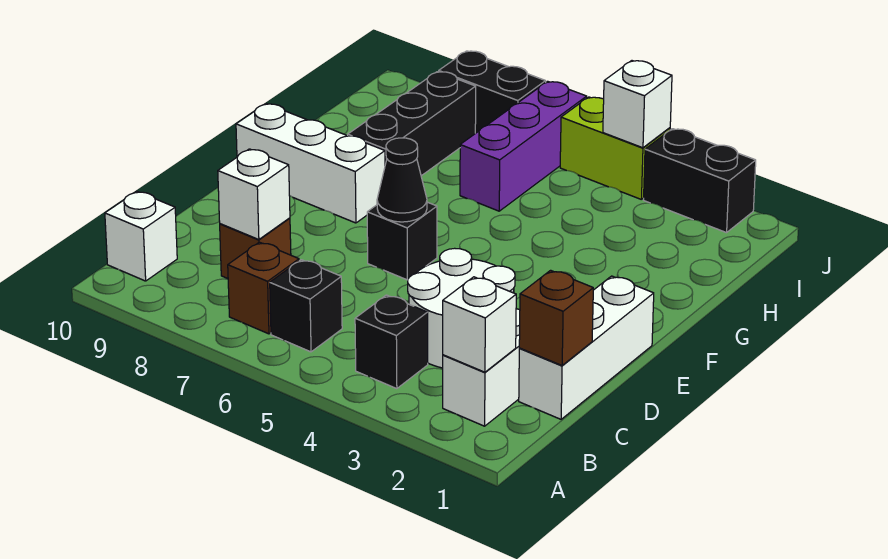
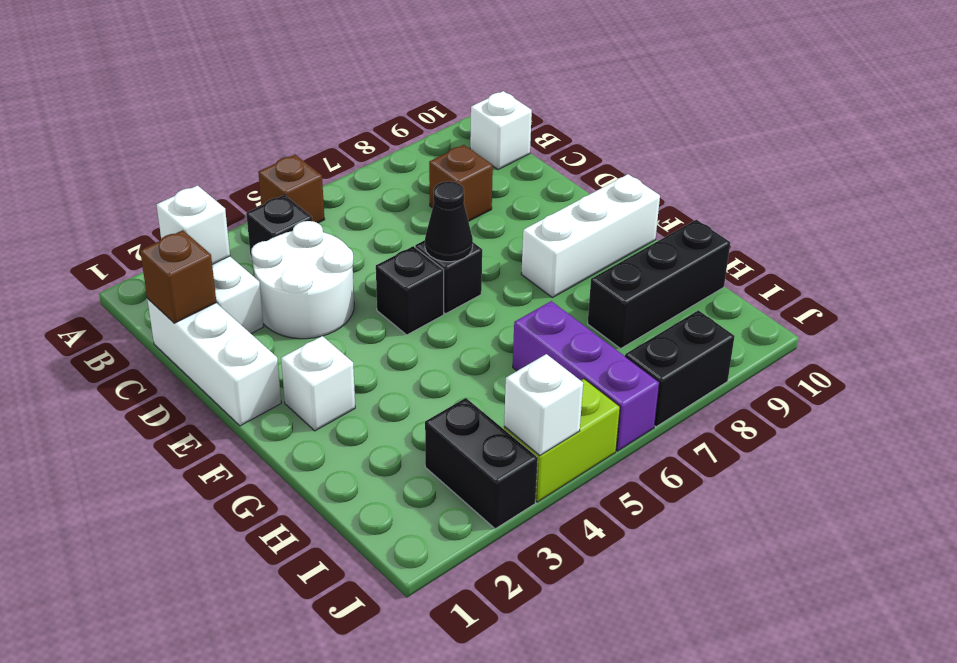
black 1x1 brick [270,260,342,352] -> black 1x1 brick moved to [376,246,444,335]
brown 1x1 brick [228,242,299,334] -> brown 1x1 brick moved to [258,155,325,223]
white 1x1 brick [218,149,290,240] -> white 1x1 brick moved to [281,336,355,431]
black 1x3 brick [348,72,476,176] -> black 1x3 brick turned to [588,220,730,349]
black 1x2 brick [644,129,756,233] -> black 1x2 brick turned to [425,398,538,529]

